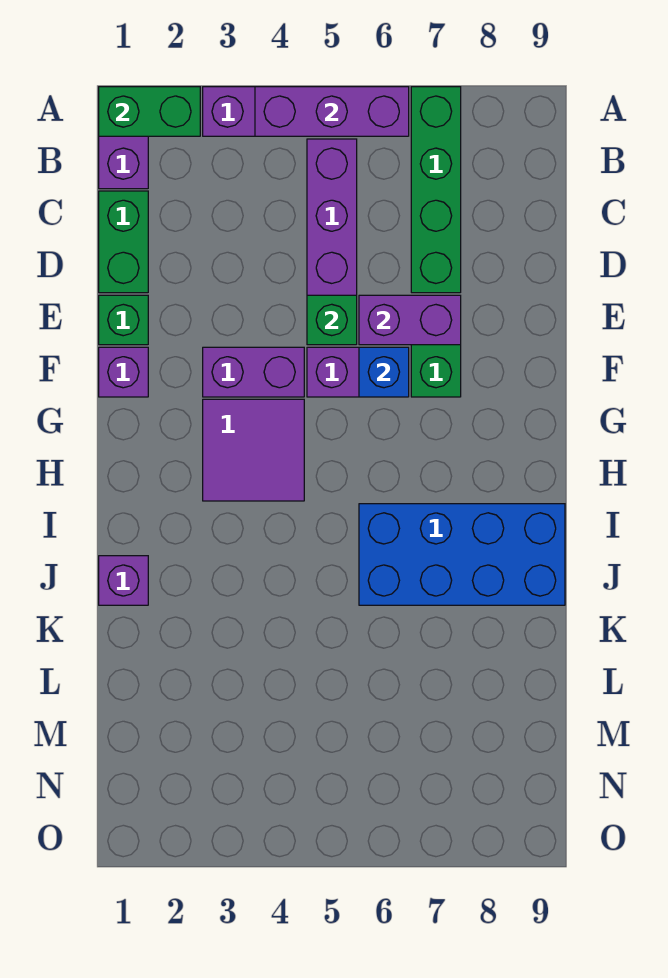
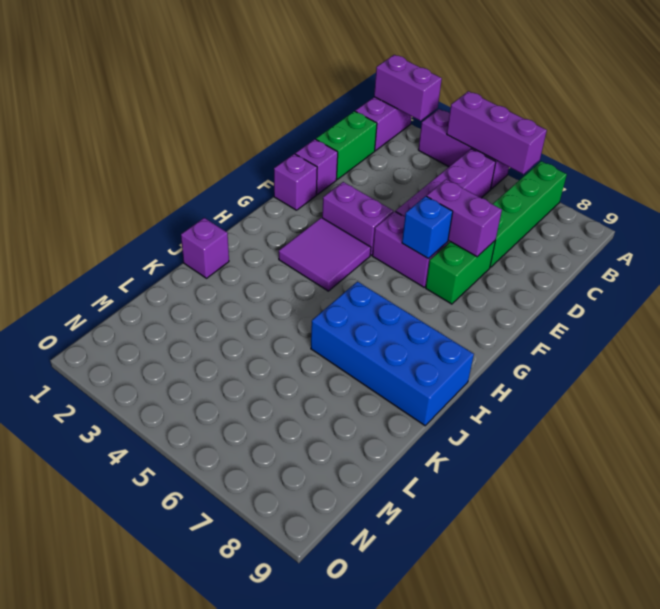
green 1x2 brick [99,87,200,136] -> purple 1x2 brick [374,55,442,121]
green 1x1 brick [99,295,148,345] -> purple 1x1 brick [295,139,338,195]
green 1x1 brick [307,295,357,345] -> none

